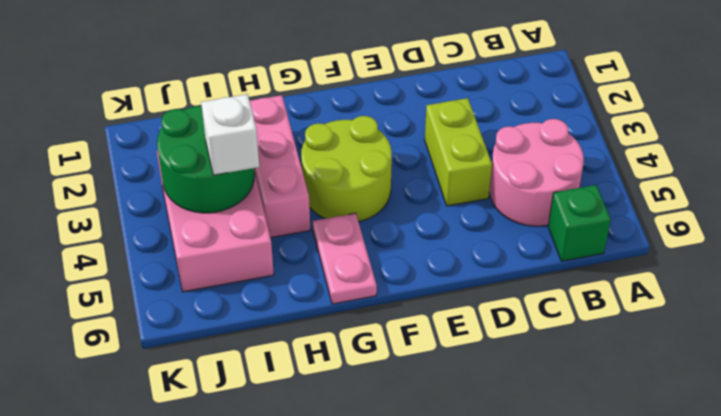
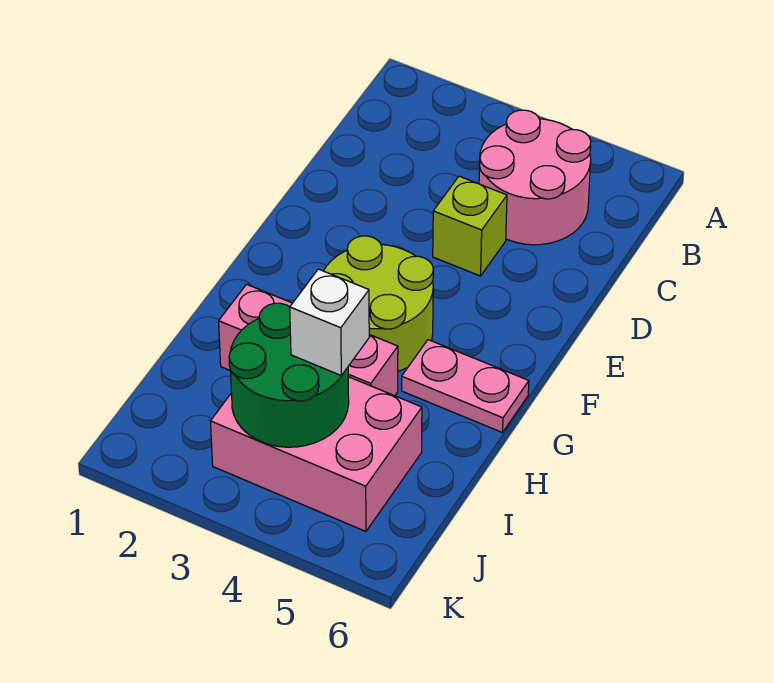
green 1x1 brick [548,185,611,261] -> none
lime 1x2 brick [425,98,492,206] -> lime 1x1 brick [433,176,507,276]

